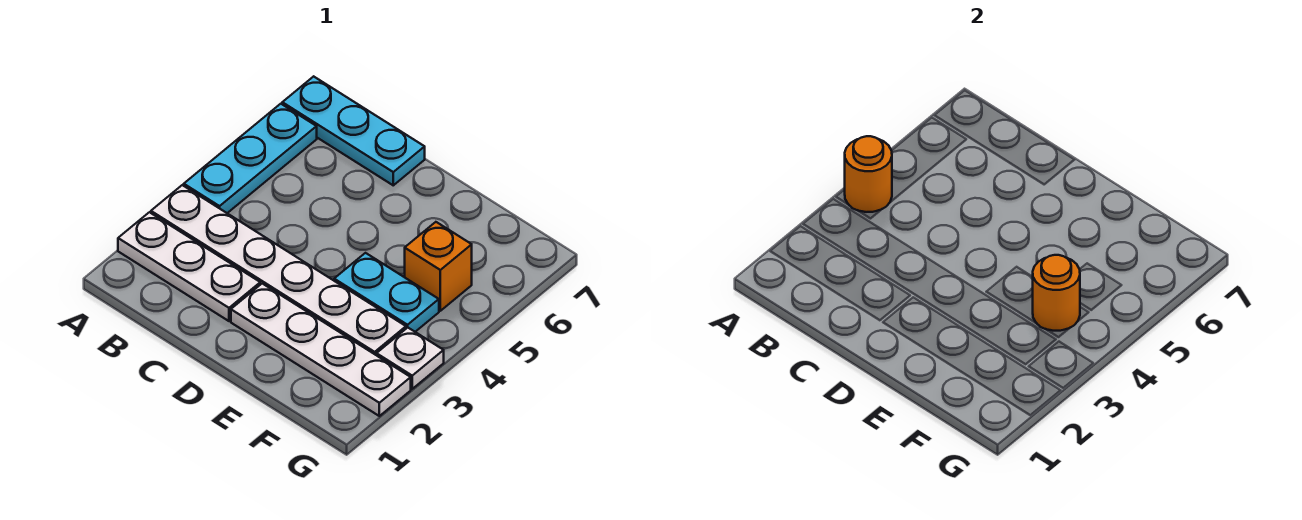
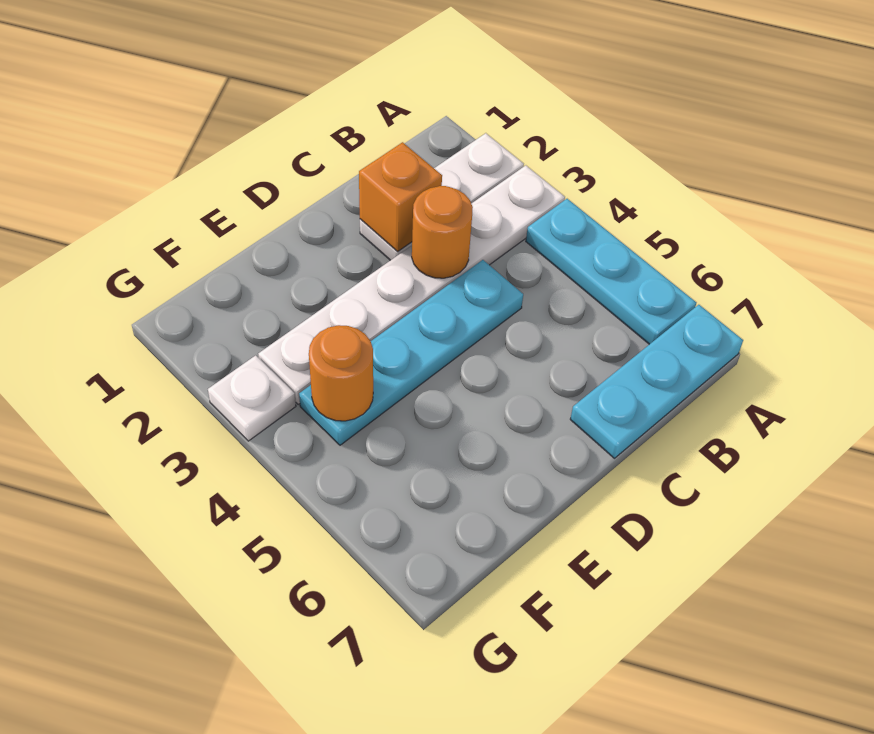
orange 1x1 round brick [845,136,892,212] -> orange 1x1 round brick moved to [412,186,473,278]
white 1x4 plate [231,284,411,416] -> none
cyan 1x2 plate [334,253,439,332] -> cyan 1x4 plate [299,260,523,445]
orange 1x1 brick [405,222,472,311] -> orange 1x1 brick moved to [359,142,442,252]

